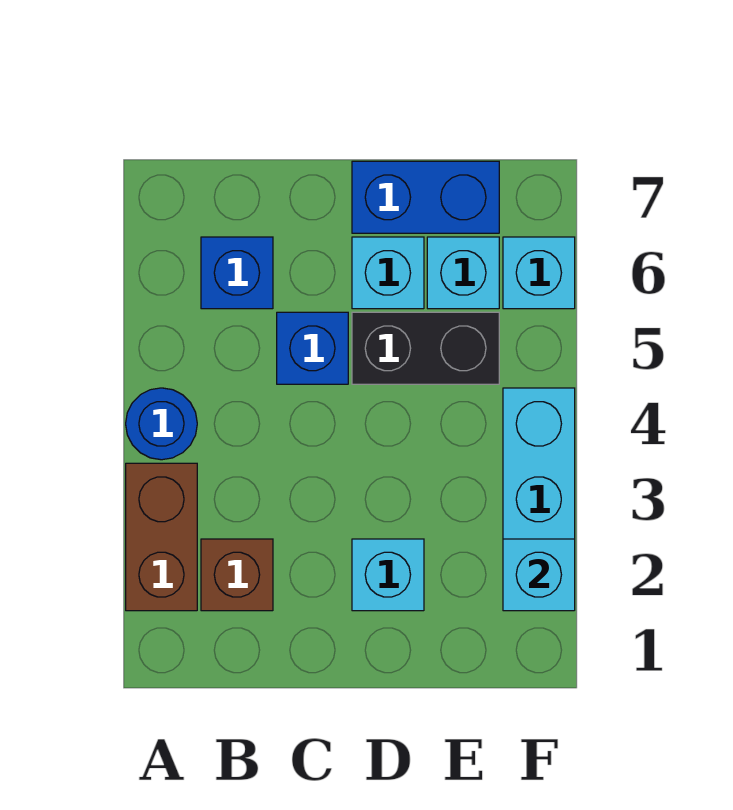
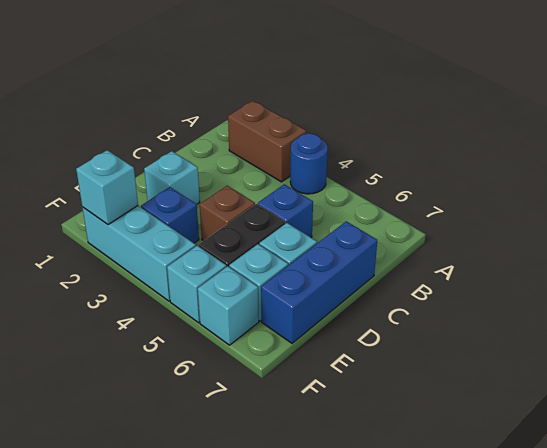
brown 1x1 brick [201,539,273,611] -> brown 1x1 brick moved to [200,186,255,241]
blue 1x1 brick [201,237,273,309] -> blue 1x1 brick moved to [141,187,199,243]
blue 1x2 brick [352,161,499,233] -> blue 1x3 brick [261,221,377,343]
none -> cyan 1x1 brick [167,246,226,323]

